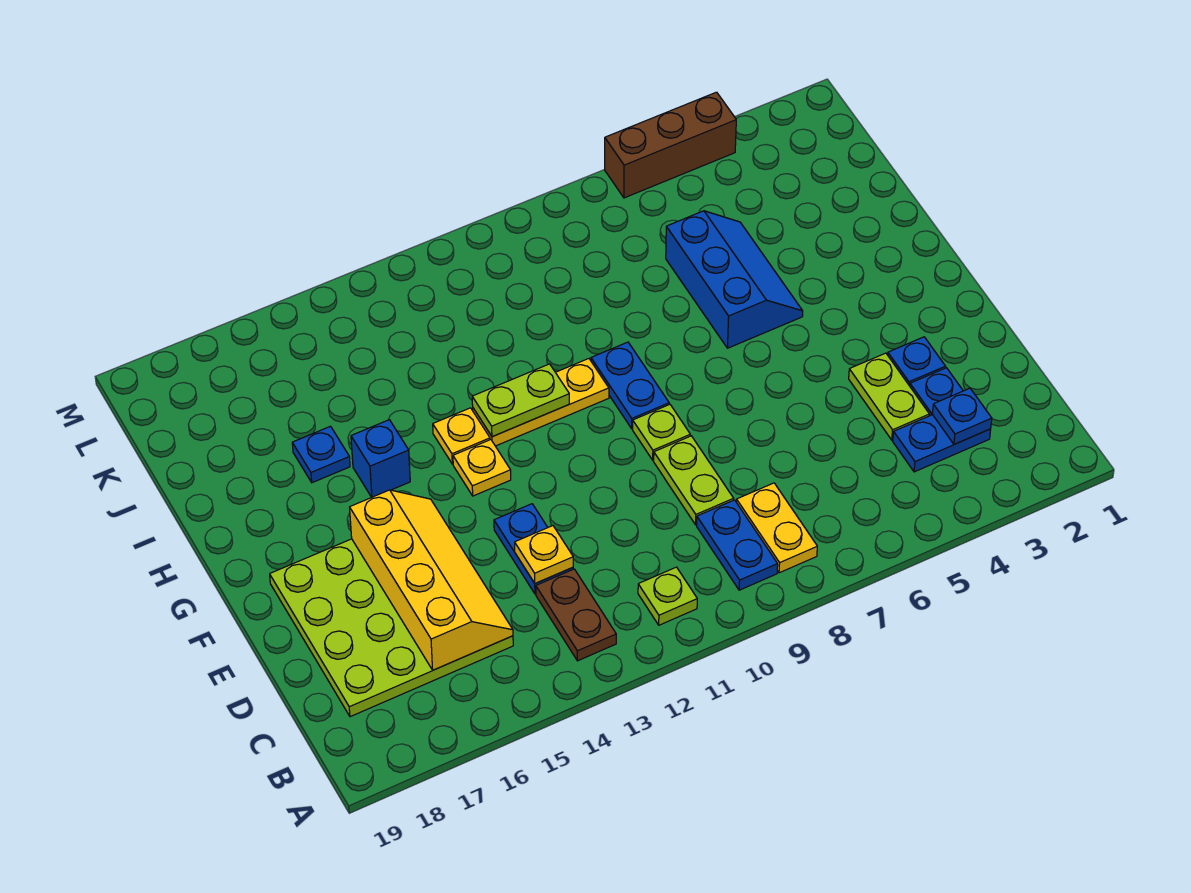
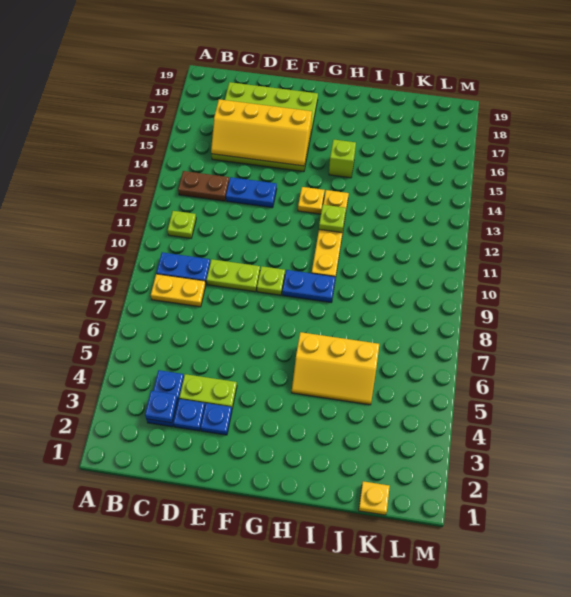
yellow 1x1 plate [515,526,573,583] -> yellow 1x1 plate moved to [359,481,390,515]
blue 2x3 slope [666,211,803,348] -> yellow 2x3 slope [292,332,379,405]
lime 1x2 plate [472,364,569,437] -> lime 1x1 plate [319,205,346,233]
blue 1x1 brick [351,420,410,497] -> lime 1x1 brick [329,140,356,178]
blue 1x1 plate [292,426,350,483] -> none
brown 1x3 brick [605,92,736,198] -> none

